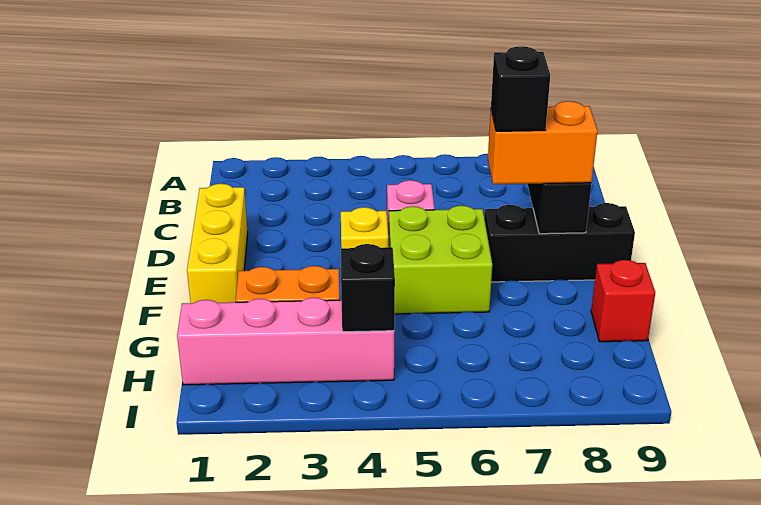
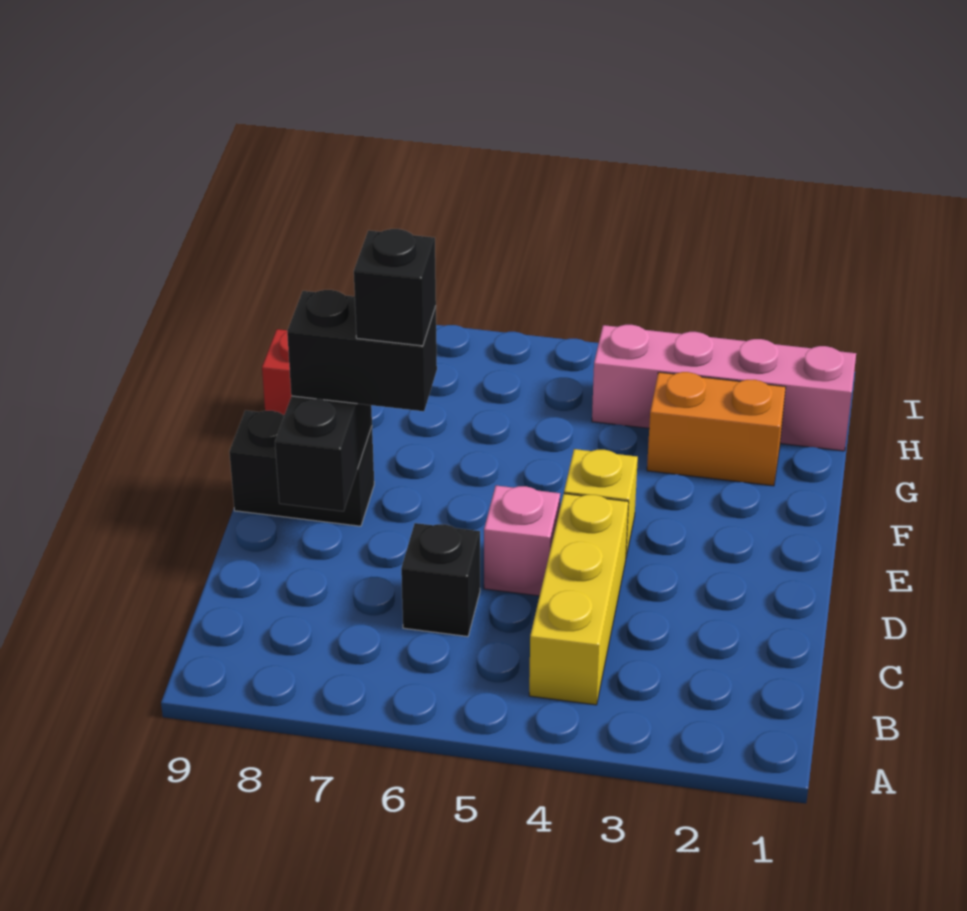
yellow 1x3 brick [187,184,248,303] -> yellow 1x3 brick moved to [529,494,629,705]
lime 2x2 brick [389,206,492,314] -> none
black 1x3 brick [484,203,635,282] -> black 1x2 brick [229,410,374,526]
orange 1x2 brick [488,101,598,184] -> black 1x2 brick [287,290,437,411]
black 1x1 brick [341,244,395,332] -> black 1x1 brick moved to [401,523,480,637]

